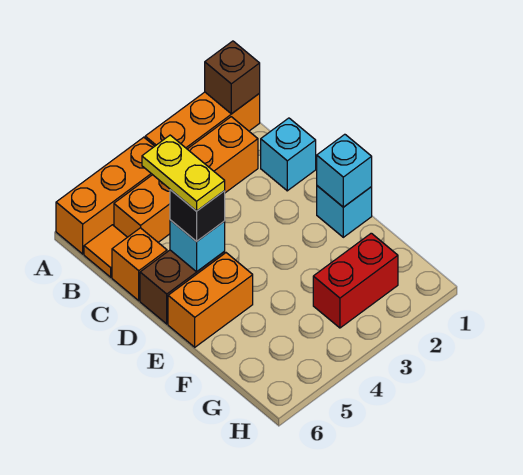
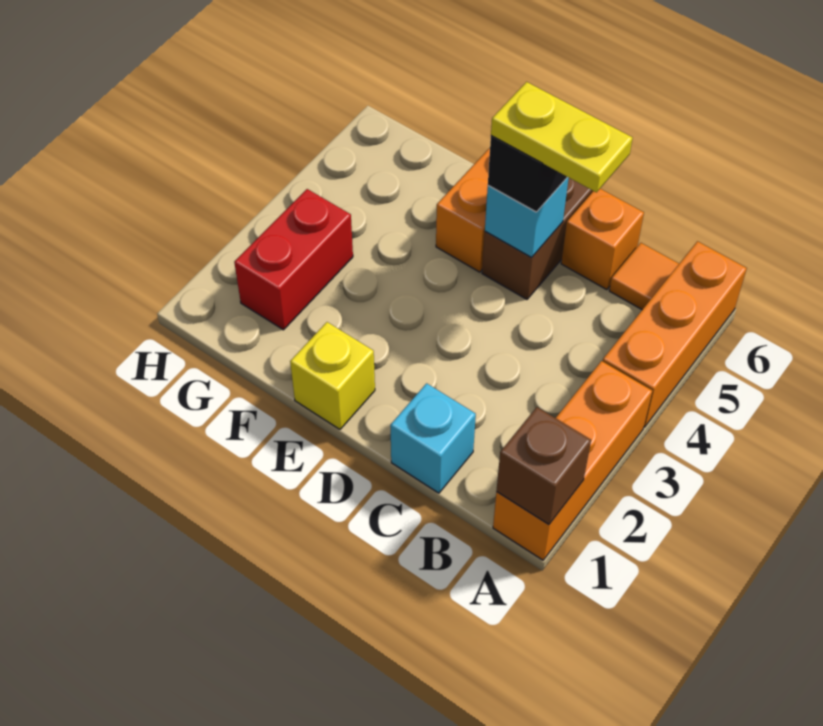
orange 1x4 brick [114,117,258,242] -> none
cyan 1x1 brick [317,186,372,237] -> yellow 1x1 brick [290,322,375,429]
cyan 1x1 brick [317,134,372,207] -> none

